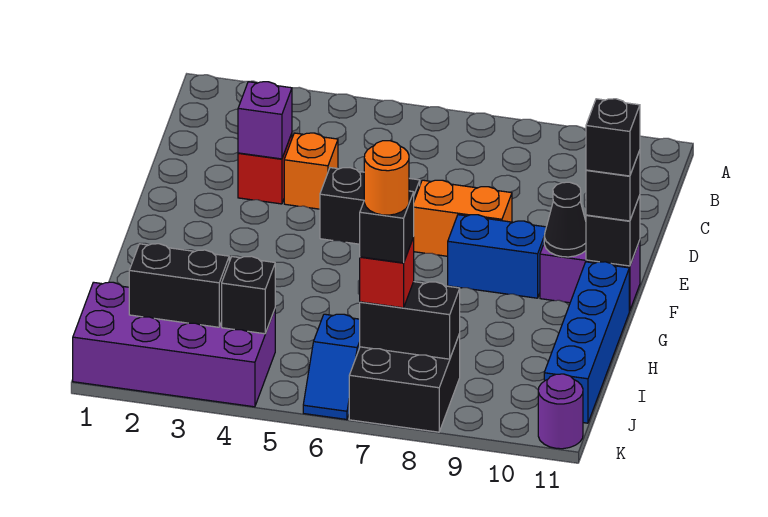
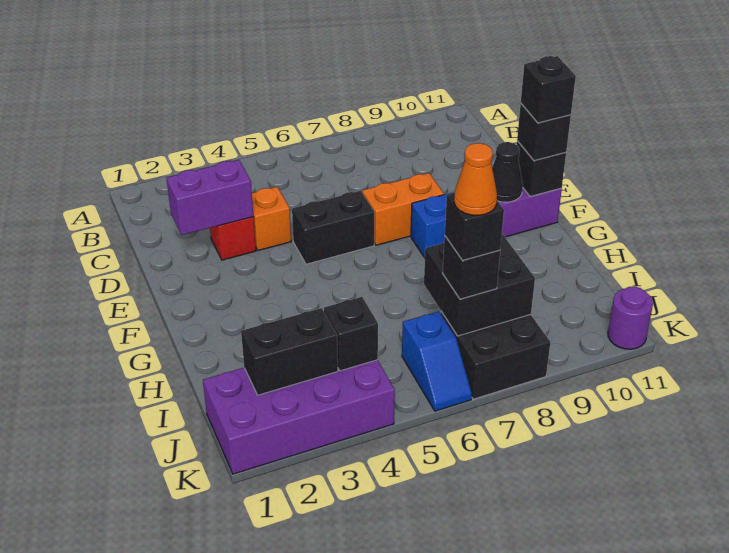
purple 1x1 brick [238,82,292,159] -> purple 1x2 brick [167,160,253,235]
blue 1x4 brick [544,262,629,423] -> none
black 1x2 brick [360,282,460,359] -> black 2x2 brick [424,234,535,336]
red 1x1 brick [360,237,414,308] -> black 1x1 brick [443,236,500,299]
orange 1x1 round brick [364,141,409,215] -> orange 1x1 cone [454,143,497,215]

